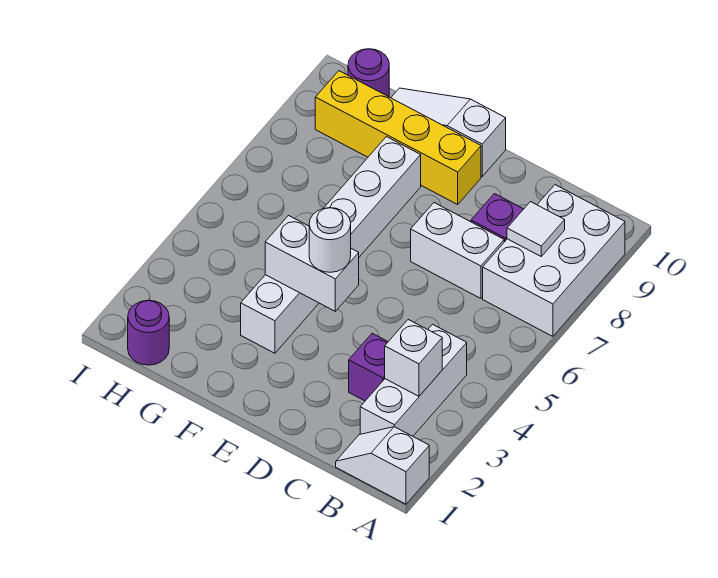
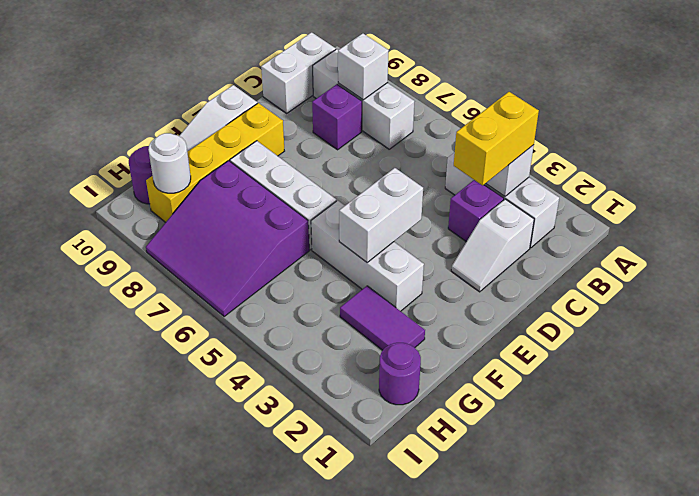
white 1x2 slope [336,427,429,504] -> white 1x2 slope moved to [451,199,534,292]
white 2x3 brick [483,185,625,336] -> white 1x3 brick [313,49,414,149]
none -> yellow 1x2 brick [454,92,539,185]
white 1x1 tile [507,202,565,256] -> white 1x1 brick [338,33,389,100]
white 1x2 brick [411,203,504,298] -> white 1x2 brick moved to [261,32,336,113]
white 1x1 round brick [309,208,351,272] -> white 1x1 round brick moved to [148,133,191,193]
none -> purple 1x2 tile [340,286,425,350]
none -> purple 3x3 slope [146,161,309,317]

